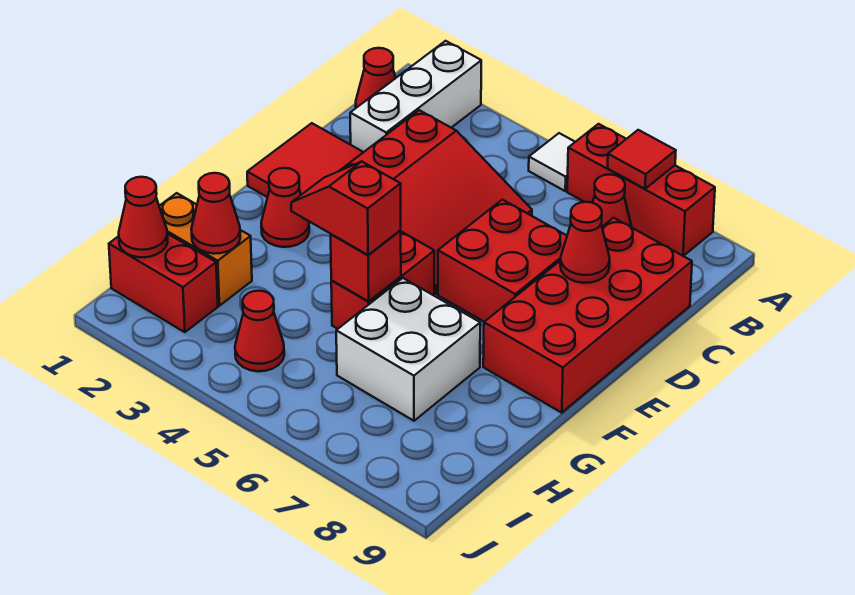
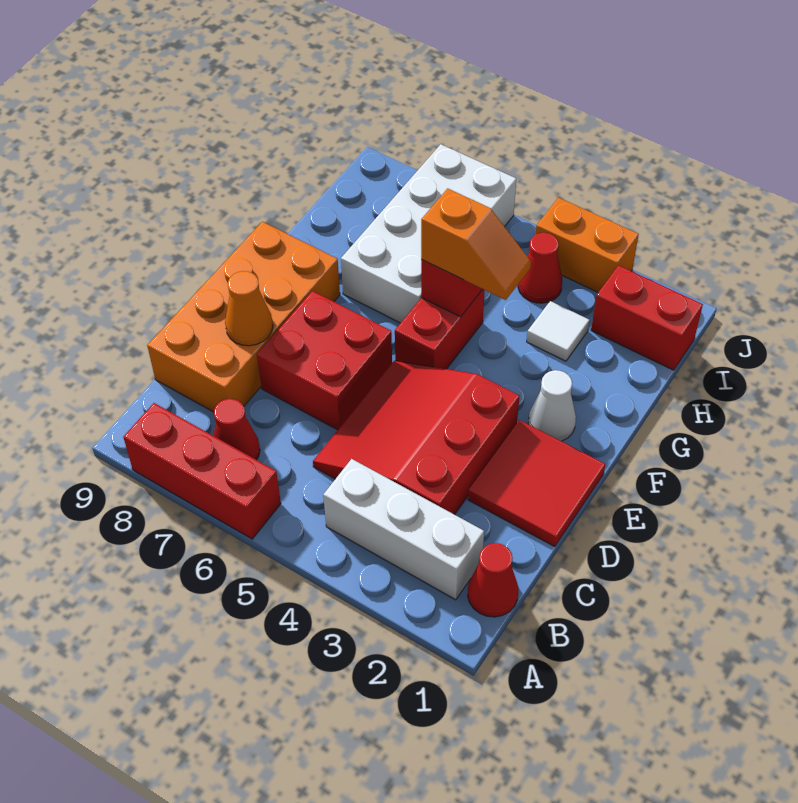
white 1x3 brick [350,41,481,152] -> white 1x3 brick turned to [323,459,484,600]
white 1x1 tile [529,133,575,191] -> white 1x1 tile moved to [527,301,590,361]
red 1x1 tile [608,130,676,189] -> none
red 2x4 brick [483,218,692,413] -> orange 2x4 brick [147,222,340,412]
red 1x1 cone [560,202,610,283] -> orange 1x1 cone [225,271,273,346]
red 1x1 cone [261,168,309,247] -> white 1x1 cone [528,370,576,441]
red 1x2 slope [291,161,401,255] -> orange 1x2 slope [421,188,531,300]
white 2x2 brick [336,278,480,421] -> white 2x4 brick [341,144,516,323]
orange 1x2 brick [159,193,252,306] -> orange 1x2 brick moved to [536,198,639,292]
red 1x1 cone [191,173,240,254] -> none
red 1x1 cone [119,177,168,257] -> none

